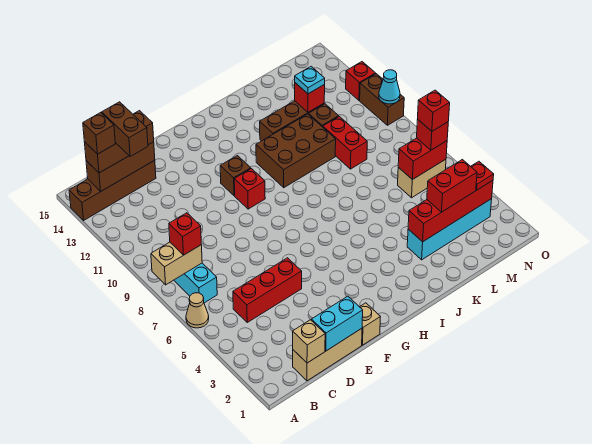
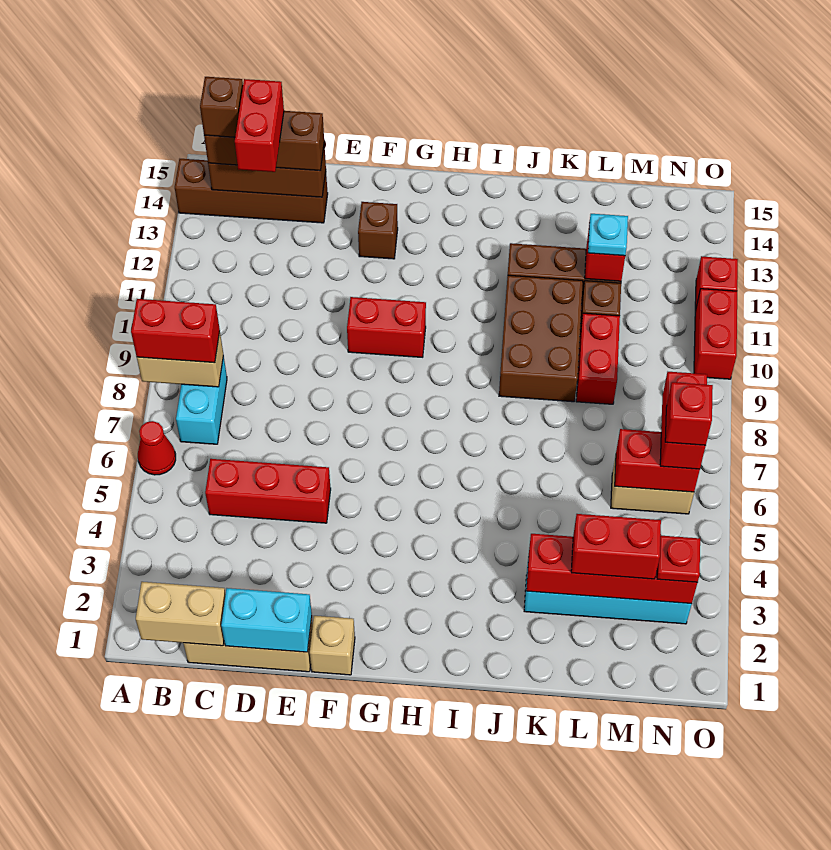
tan 1x1 cone [186,293,209,328] -> red 1x1 cone [138,421,176,475]
red 1x1 brick [169,213,201,255] -> red 1x2 brick [131,299,220,363]
tan 1x1 brick [293,320,325,363] -> tan 1x2 brick [136,582,226,646]
brown 1x2 brick [102,102,148,156] -> red 1x2 brick [235,79,284,172]
red 1x1 brick [234,169,265,209] -> red 1x2 brick [347,297,426,357]
brown 1x1 brick [220,156,251,196] -> brown 1x1 brick moved to [358,202,398,259]
brown 2x3 brick [256,114,336,188] -> brown 2x3 brick turned to [499,275,583,402]
red 1x1 brick [417,120,448,150] -> red 1x2 brick [660,372,707,469]
brown 1x2 brick [360,74,404,125] -> red 1x2 brick [694,289,737,379]
cyan 1x1 cone [379,70,400,104] -> none

